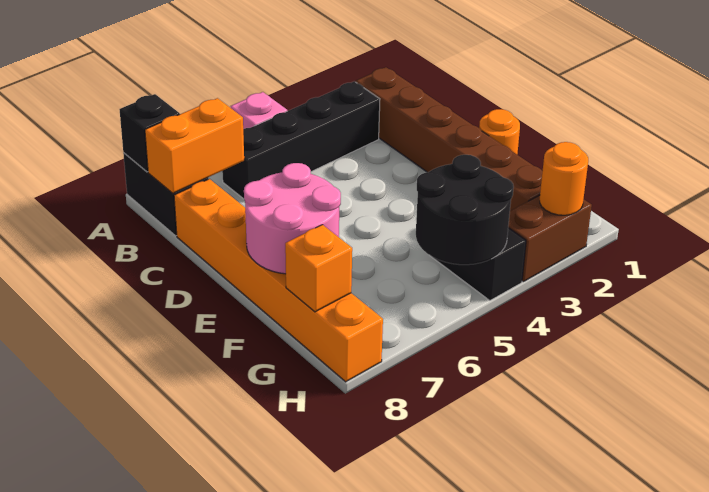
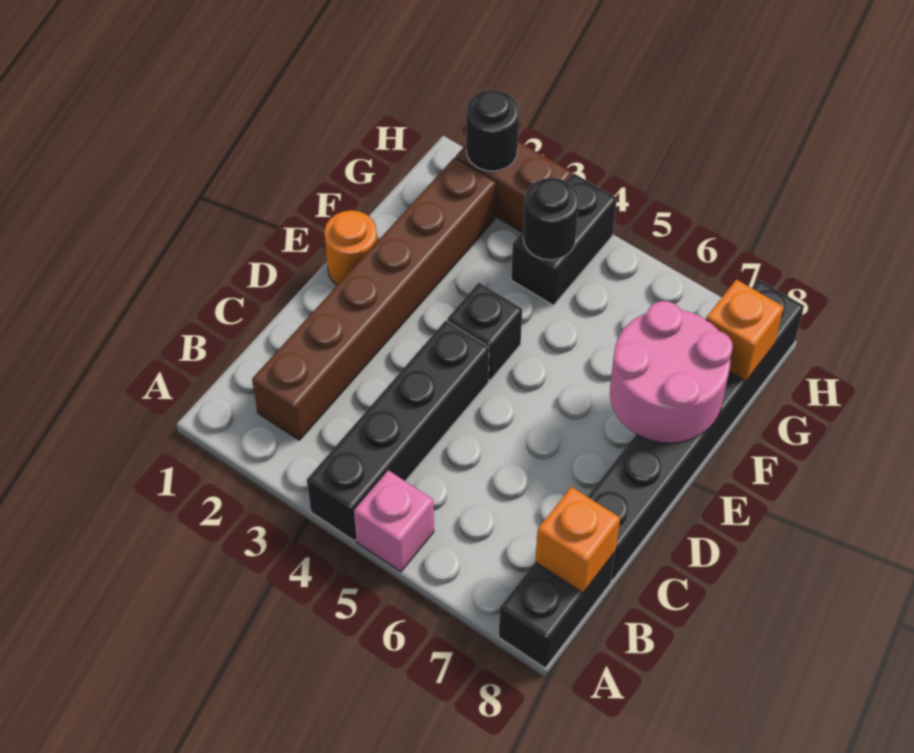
black 1x1 brick [119,94,180,172] -> black 1x1 brick moved to [447,283,522,380]
black 1x4 brick [222,81,380,199] -> black 1x4 brick turned to [307,321,489,541]
orange 1x2 brick [145,98,244,193] -> orange 1x1 brick [535,487,620,593]
orange 1x6 brick [174,179,383,382] -> black 1x6 brick [587,280,804,580]
black 2x2 round brick [416,155,514,265] -> black 1x1 round brick [523,178,579,260]
orange 1x1 round brick [540,142,588,215] -> black 1x1 round brick [466,90,519,171]

